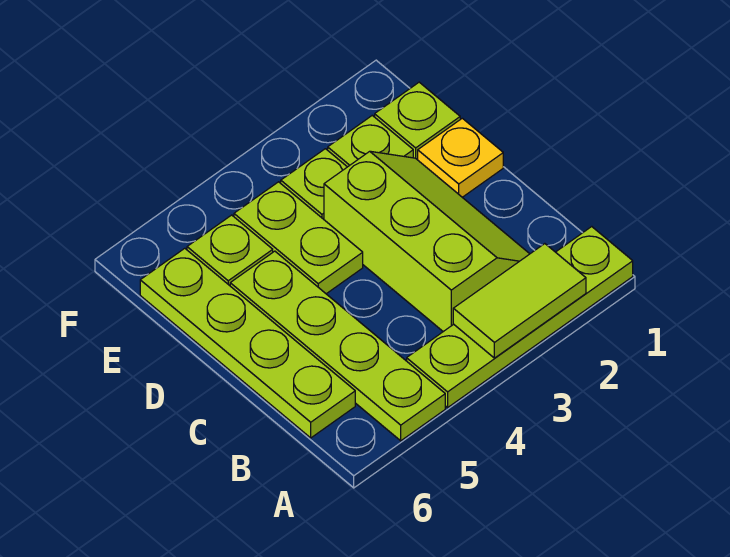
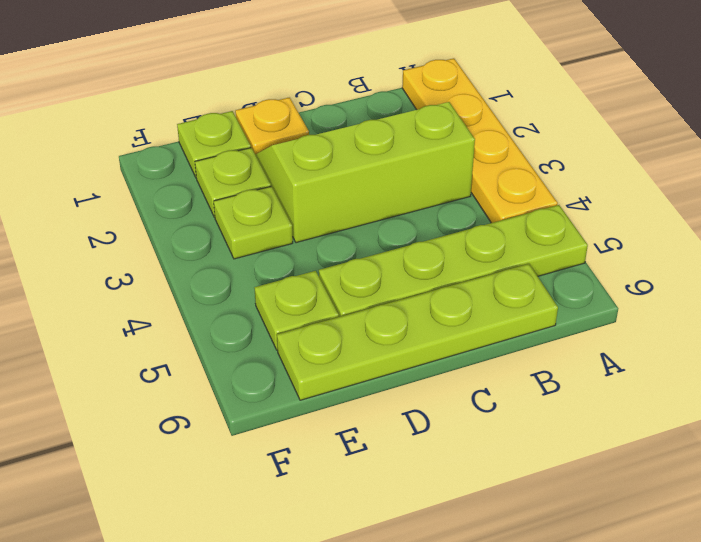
lime 1x4 plate [407,227,633,407] -> yellow 1x4 plate [402,58,558,223]
lime 1x2 tile [453,244,586,358] -> none
lime 1x2 plate [234,182,363,294] -> none

